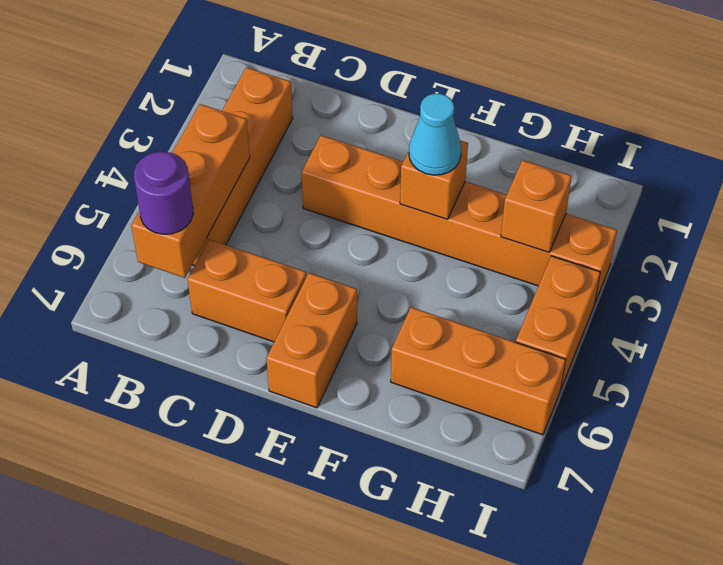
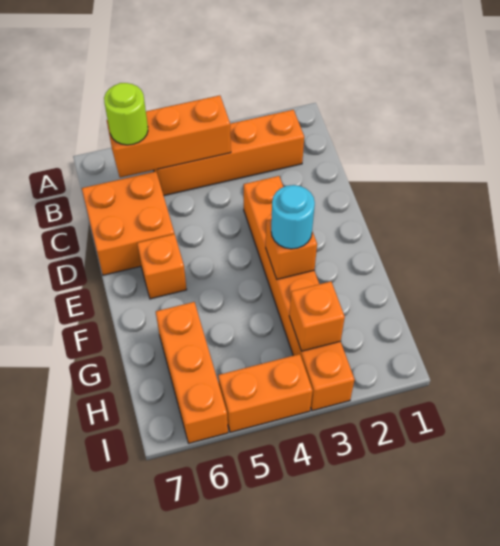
purple 1x1 round brick [134,151,193,234] -> lime 1x1 round brick [104,83,148,145]
orange 1x2 brick [188,239,306,342] -> orange 2x2 brick [82,172,174,275]
orange 1x2 brick [266,273,357,408] -> orange 1x1 brick [137,234,187,299]
cyan 1x1 cone [409,94,461,175] -> cyan 1x1 round brick [271,185,315,249]

